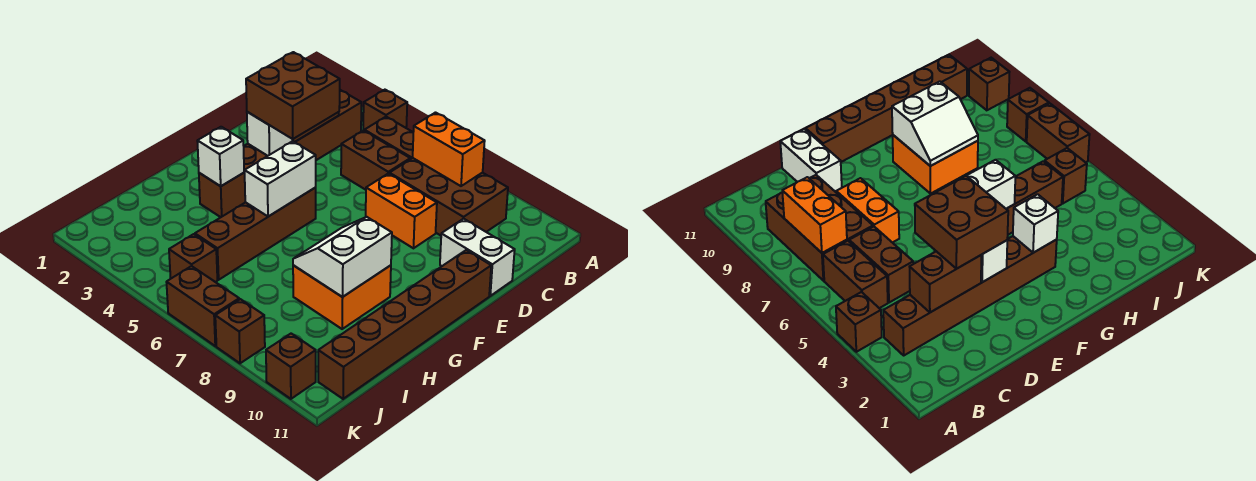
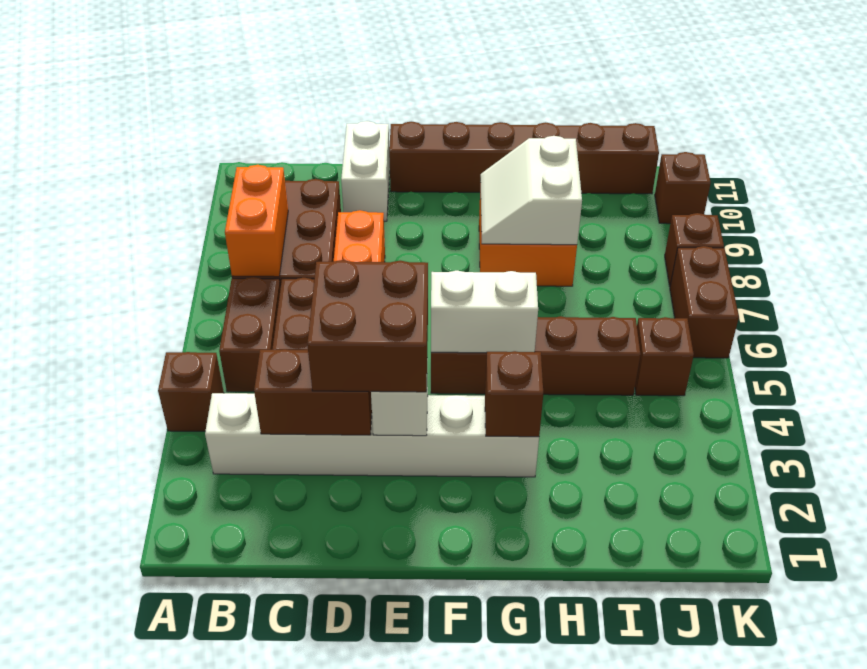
brown 1x6 brick [199,90,361,217] -> white 1x6 brick [205,393,539,477]
white 1x1 brick [197,127,244,186] -> brown 1x1 brick [485,351,543,437]
white 2x2 slope [293,217,392,297] -> white 2x2 slope turned to [480,136,582,245]

